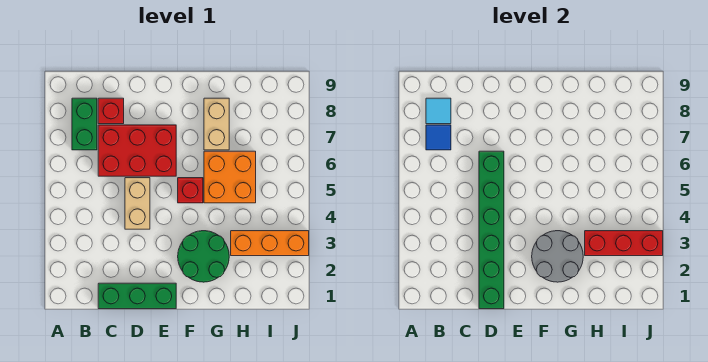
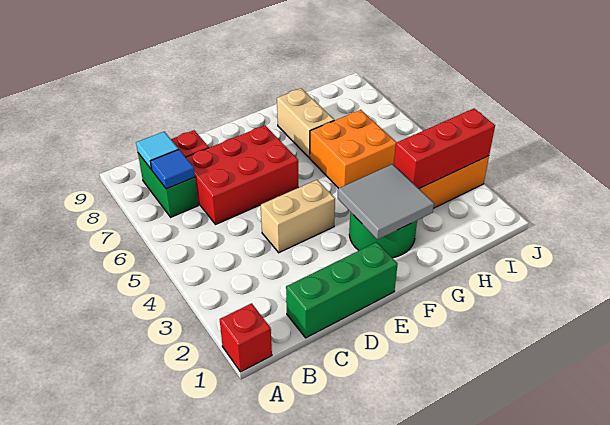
green 1x6 brick [479,151,504,309] -> none
tan 1x2 brick [125,178,150,229] -> tan 1x2 brick turned to [261,180,335,253]
grey 2x2 round brick [532,231,583,282] -> grey 2x2 tile [338,164,434,240]
red 1x1 brick [178,178,203,203] -> red 1x1 brick moved to [220,303,272,372]

